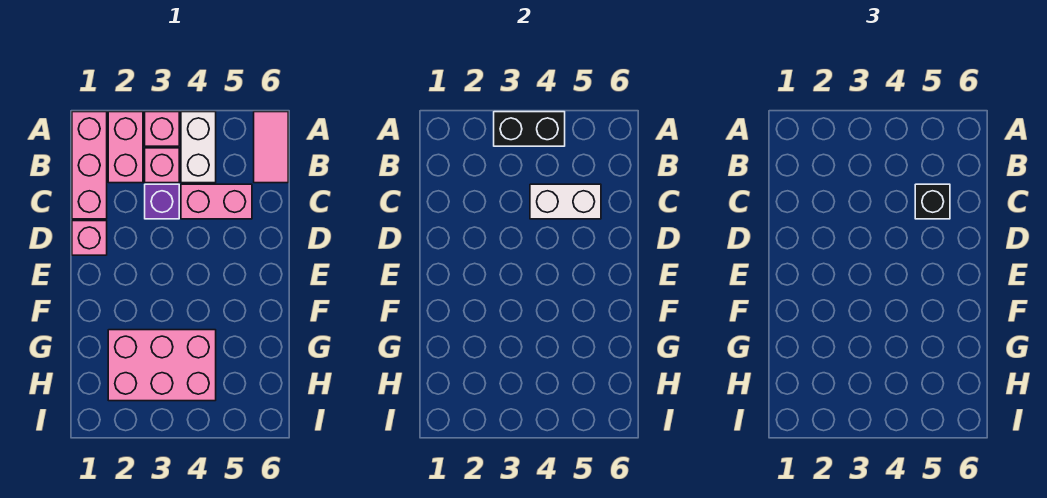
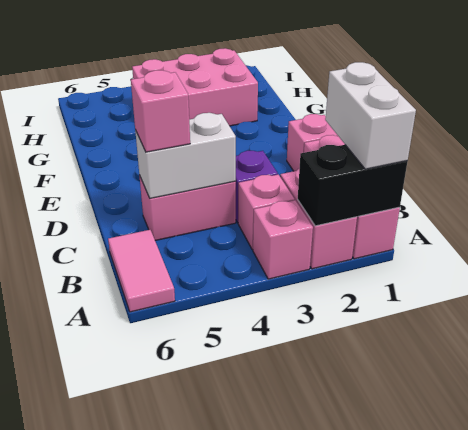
black 1x2 brick [494,112,565,146] -> black 1x2 brick moved to [298,145,408,226]
white 1x2 brick [181,112,216,183] -> white 1x2 brick moved to [325,62,416,169]
black 1x1 brick [915,184,950,219] -> pink 1x1 brick [131,70,190,152]

